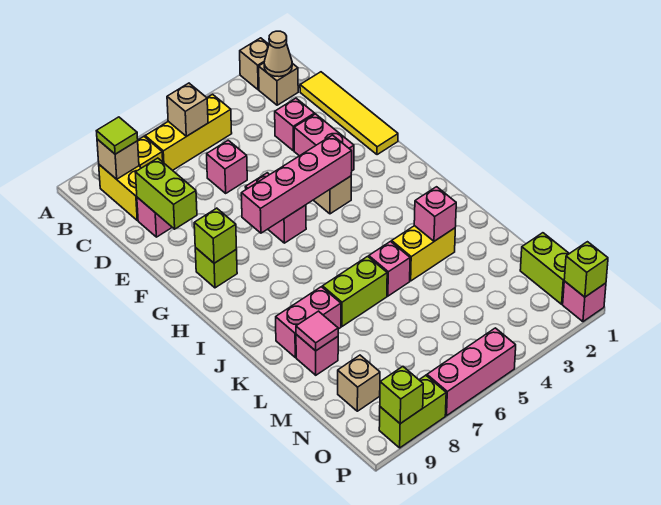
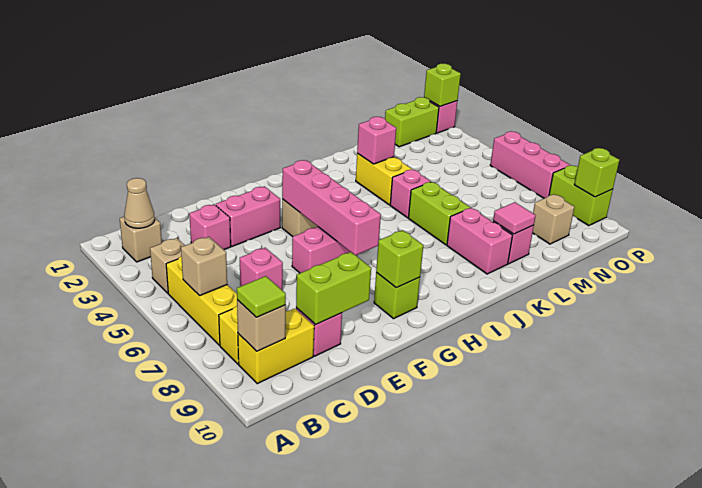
tan 1x1 brick [240,38,269,90] -> tan 1x1 brick moved to [150,238,185,293]
yellow 1x4 tile [300,72,398,155] -> none

